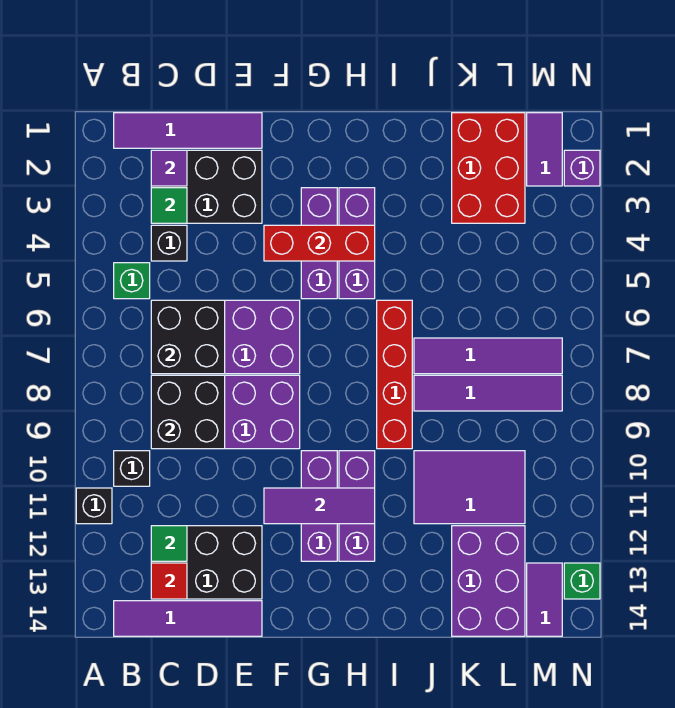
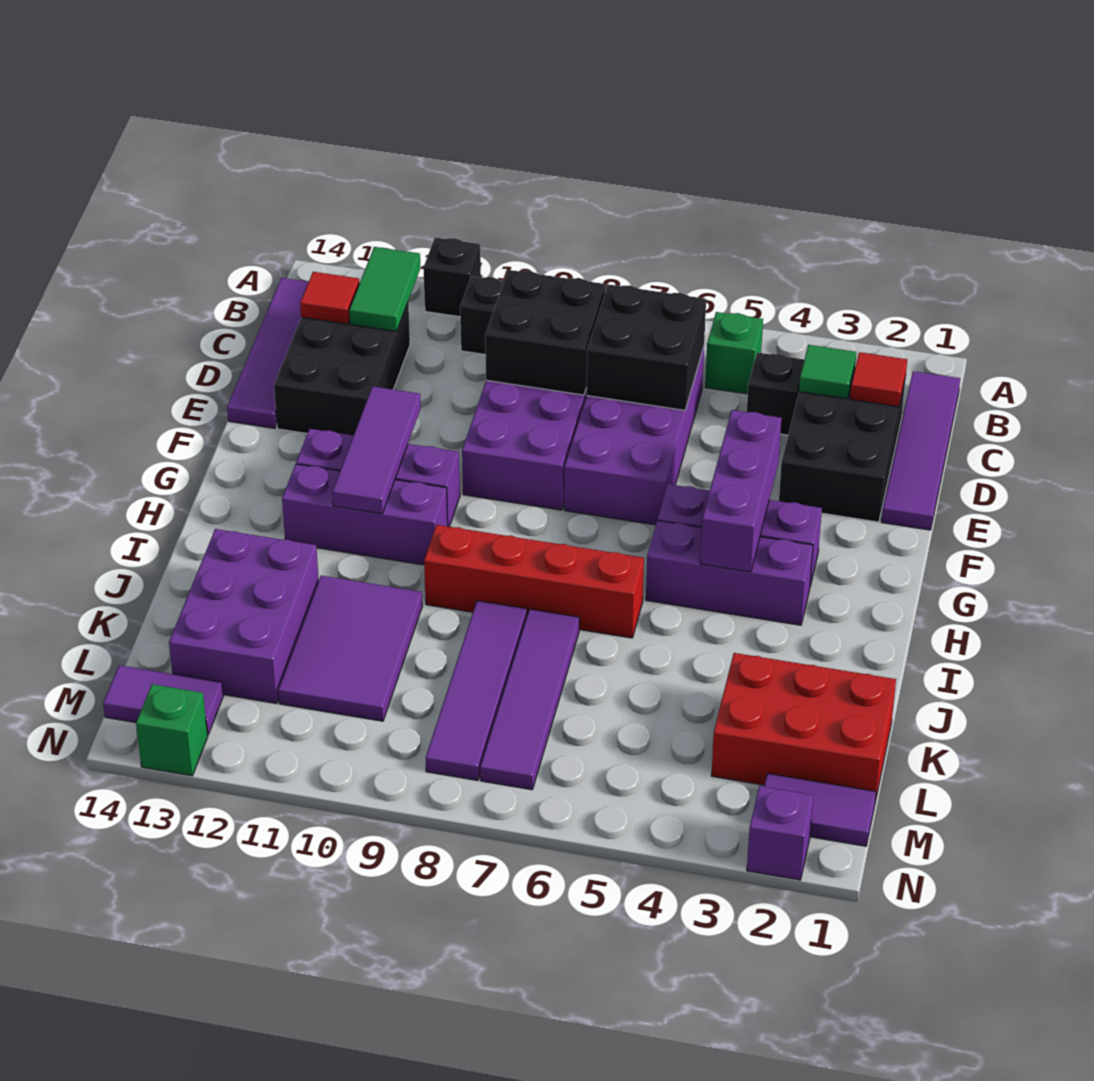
purple 1x1 tile [151,150,187,186] -> red 1x1 tile [850,352,907,407]
green 1x1 tile [151,526,187,561] -> green 1x2 tile [349,247,420,331]
red 1x3 brick [264,225,375,261] -> purple 1x3 brick [700,410,781,572]
purple 2x3 brick [452,526,525,636] -> purple 2x3 brick turned to [169,529,319,703]

